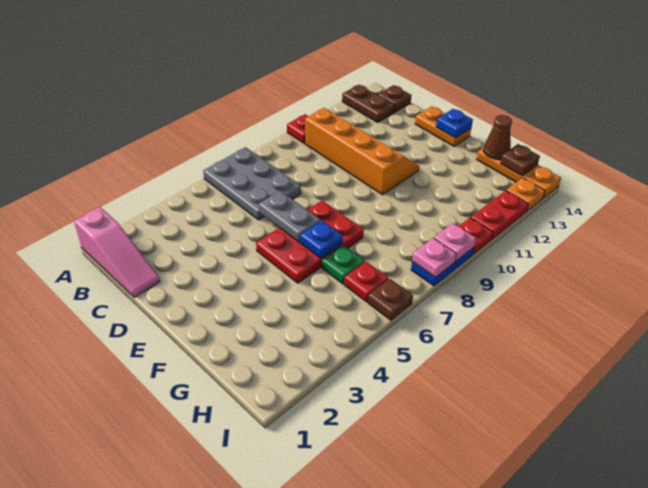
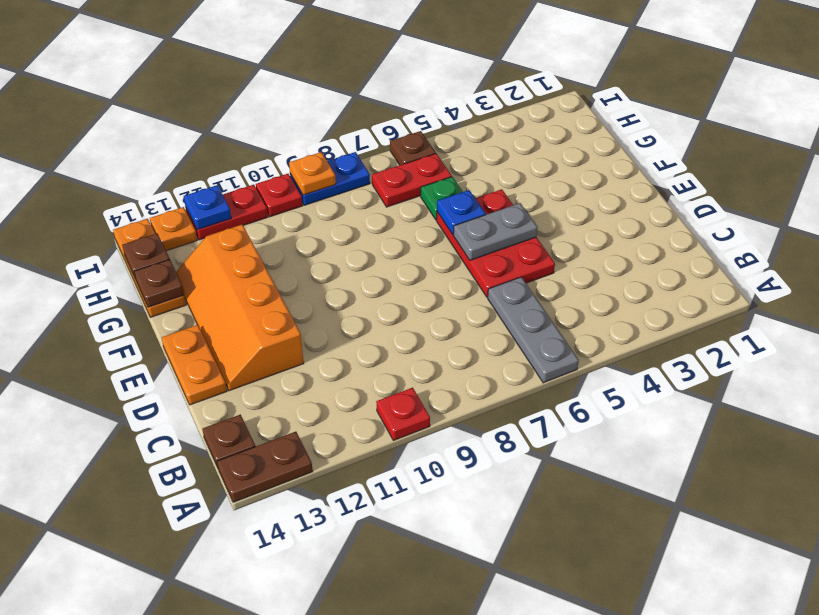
pink 1x3 slope [74,207,160,298] -> none
grey 2x3 plate [203,147,301,220] -> grey 1x3 plate [488,277,579,383]
brown 1x2 plate [342,85,395,122] -> brown 1x2 plate turned to [217,432,313,502]
orange 2x4 slope [305,108,419,195] -> orange 2x4 slope moved to [176,225,304,391]
grey 1x2 plate [259,191,321,242] -> grey 1x2 plate turned to [453,203,538,260]
red 2x3 plate [256,201,364,283] -> red 2x3 plate turned to [437,189,555,297]
blue 1x1 plate [436,109,473,138] -> blue 1x1 plate moved to [184,185,231,230]
brown 1x1 cone [484,115,512,159] -> brown 1x1 plate [134,260,184,307]
red 1x1 plate [344,262,388,302] -> red 1x2 plate [372,154,452,207]
pink 1x1 plate [412,238,457,277] -> none
pink 1x1 plate [434,223,476,261] -> orange 1x1 plate [289,152,336,195]

